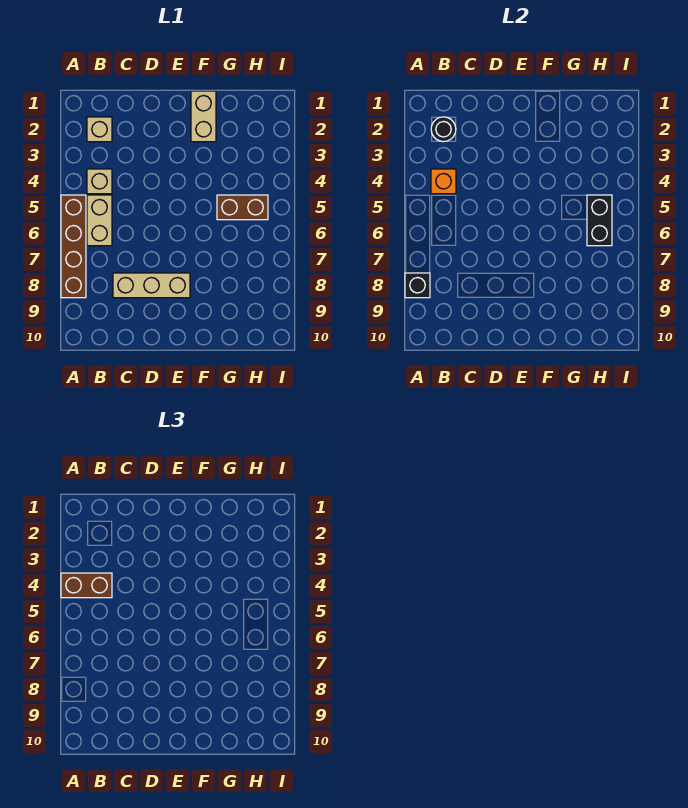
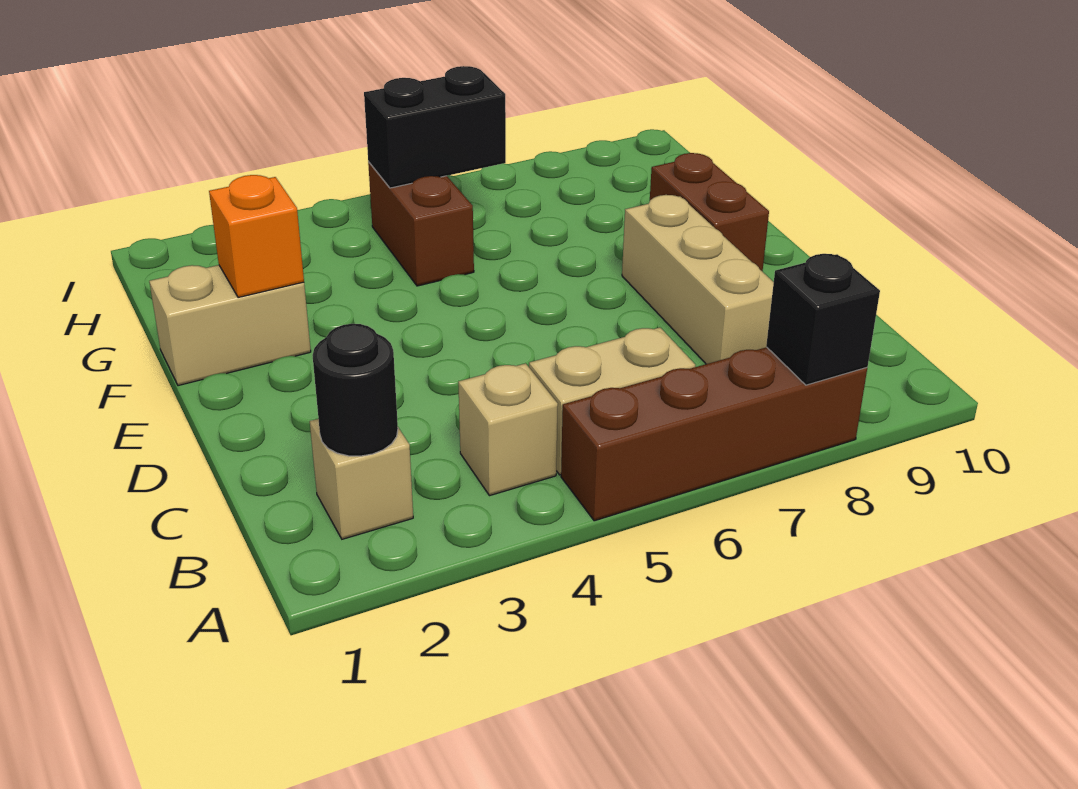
brown 1x2 brick [61,573,112,598] -> brown 1x2 brick moved to [650,153,769,272]
orange 1x1 brick [431,169,456,194] -> orange 1x1 brick moved to [209,175,304,298]

